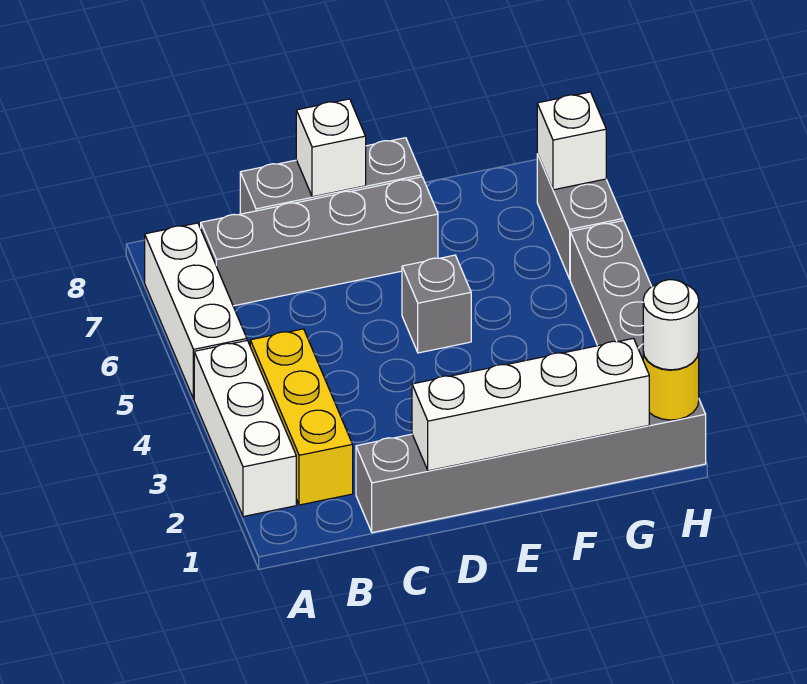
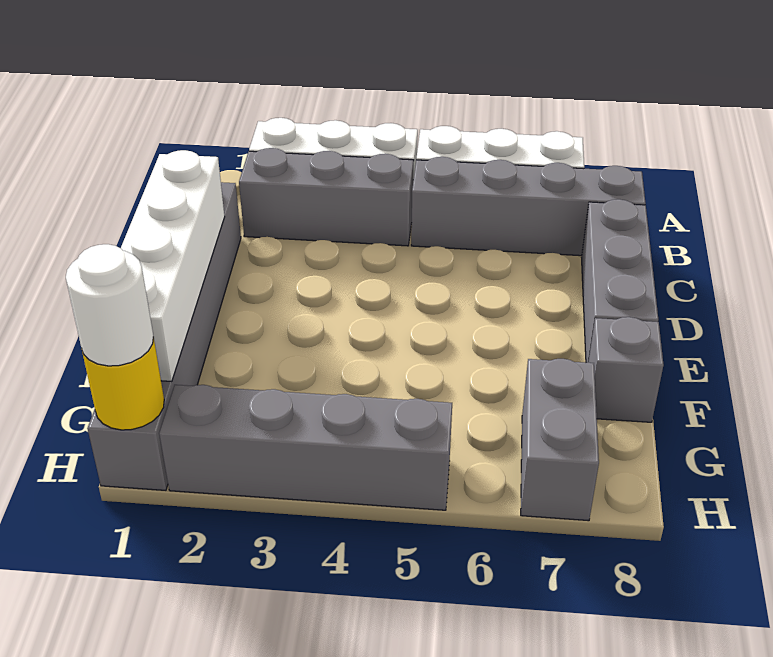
yellow 1x3 brick [250,329,353,505] -> grey 1x3 brick [239,148,414,246]
grey 1x4 brick [201,177,438,306] -> grey 1x4 brick turned to [411,157,646,256]
white 1x1 brick [296,99,366,197] -> none
grey 1x1 brick [402,255,471,353] -> grey 1x1 brick moved to [588,317,664,422]
grey 1x2 brick [537,154,623,279] -> grey 1x2 brick turned to [521,359,599,521]
white 1x1 brick [537,92,606,190] -> none

